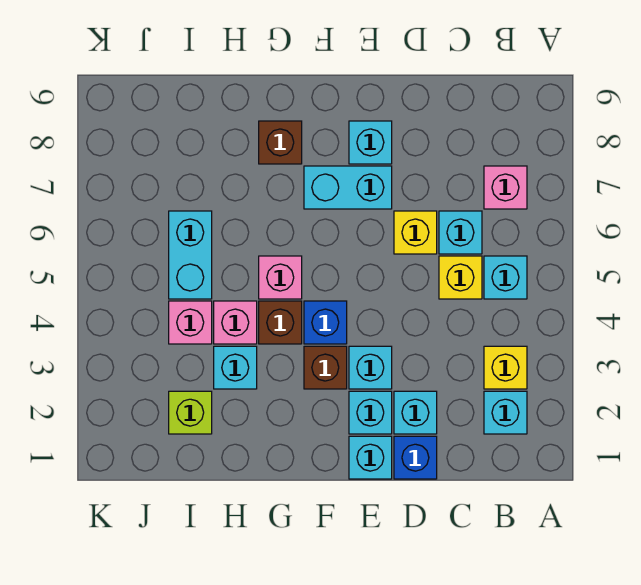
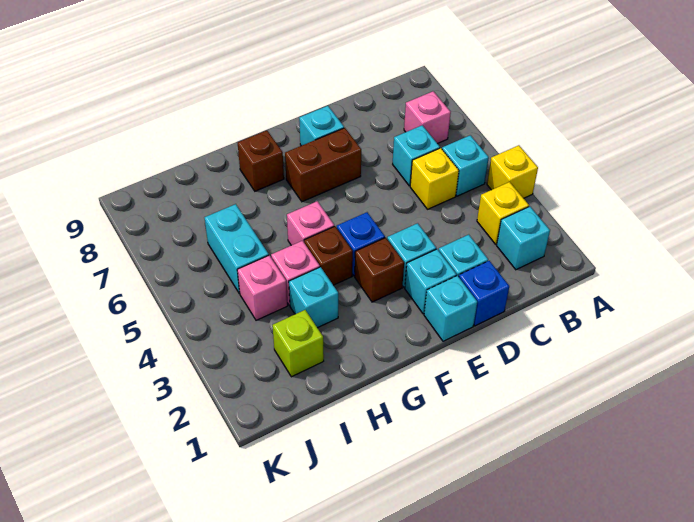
yellow 1x1 brick [394,211,437,254] -> yellow 1x1 brick moved to [487,145,538,198]
cyan 1x2 brick [304,166,392,209] -> brown 1x2 brick [285,128,361,202]

